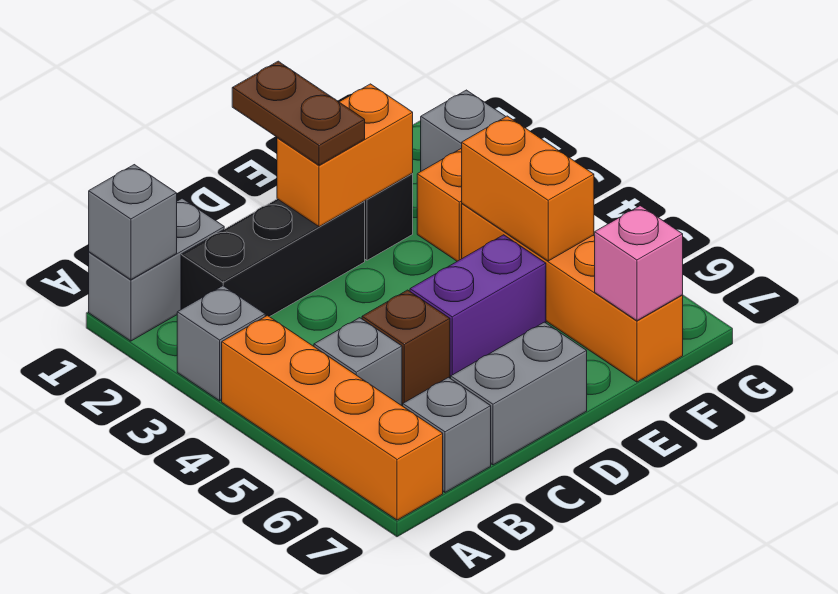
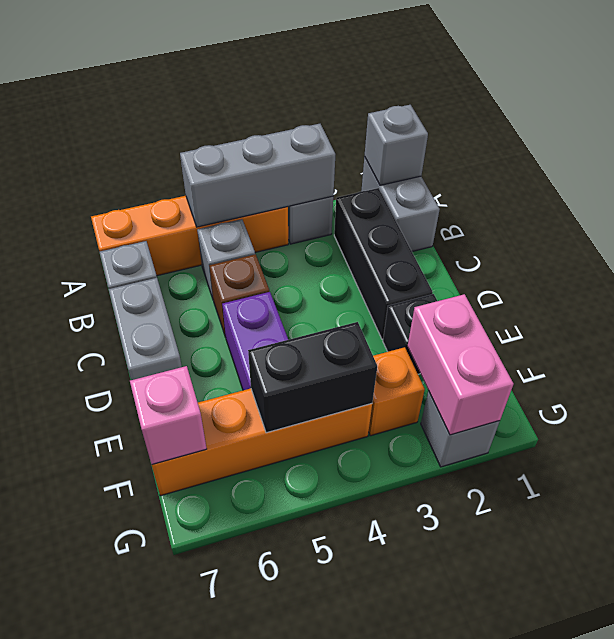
none -> grey 1x3 brick [180,124,335,227]
brown 1x2 plate [232,61,365,165] -> none
orange 1x2 brick [277,84,413,227] -> none
none -> pink 1x2 brick [408,294,514,435]
orange 1x2 brick [462,116,594,261] -> black 1x2 brick [248,322,377,433]

